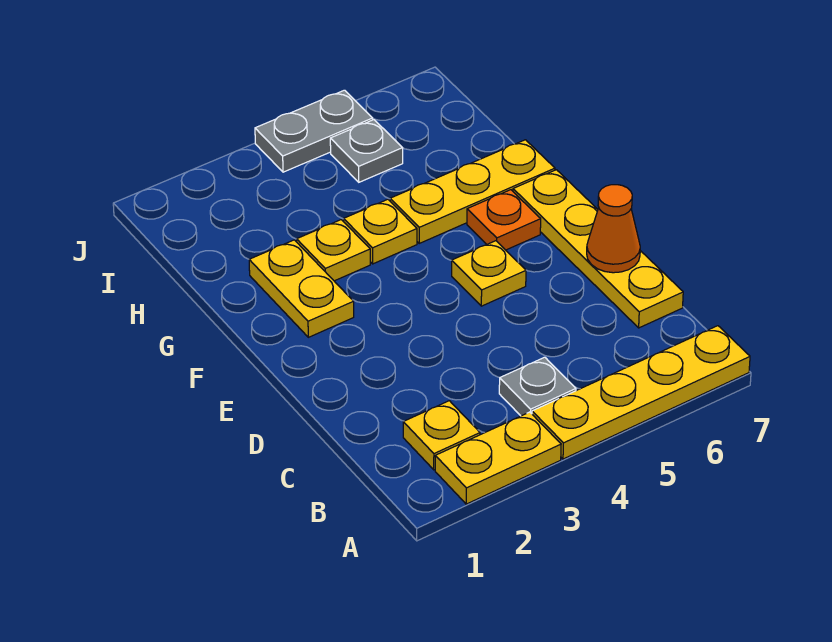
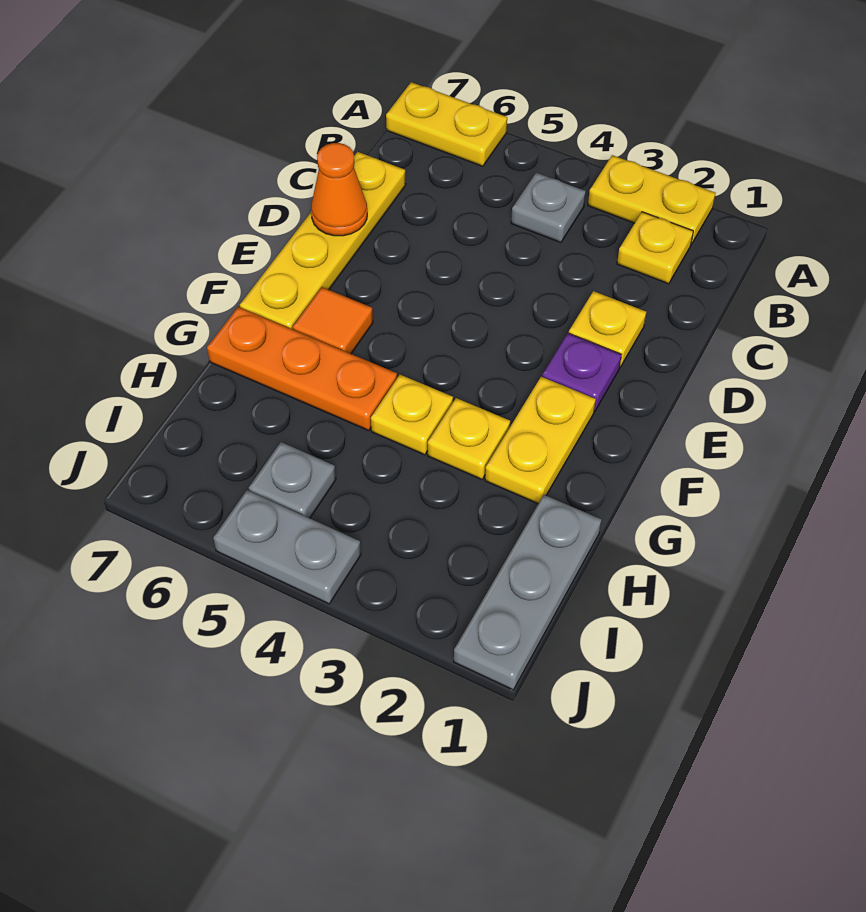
yellow 1x4 plate [532,326,750,459] -> yellow 1x2 plate [386,82,507,166]
none -> purple 1x1 plate [542,333,622,411]
yellow 1x1 plate [452,241,526,306] -> yellow 1x1 plate moved to [569,291,646,367]
orange 1x1 plate [467,190,541,250] -> orange 1x1 tile [292,287,373,354]
yellow 1x3 plate [390,140,555,243] -> orange 1x3 plate [207,307,397,430]
none -> grey 1x3 plate [454,495,601,690]

